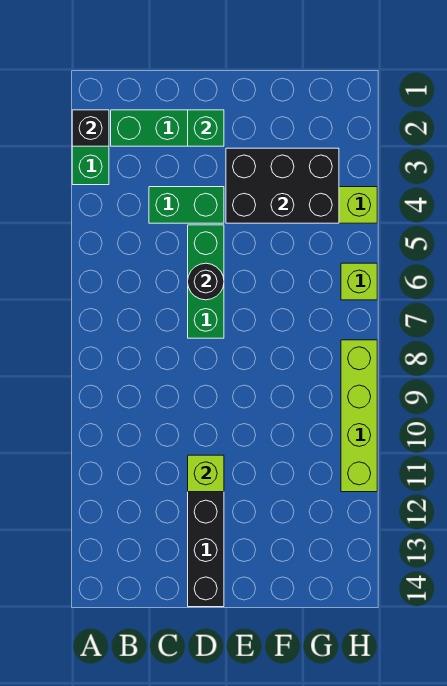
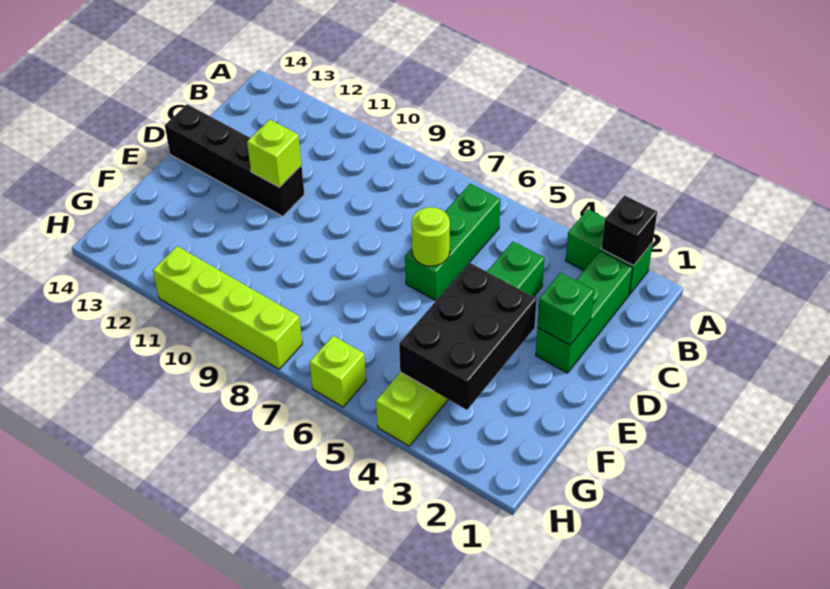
green 1x3 brick [188,225,224,338] -> green 1x3 brick turned to [405,184,500,301]
black 1x1 round brick [188,263,224,300] -> lime 1x1 round brick [411,207,450,266]

